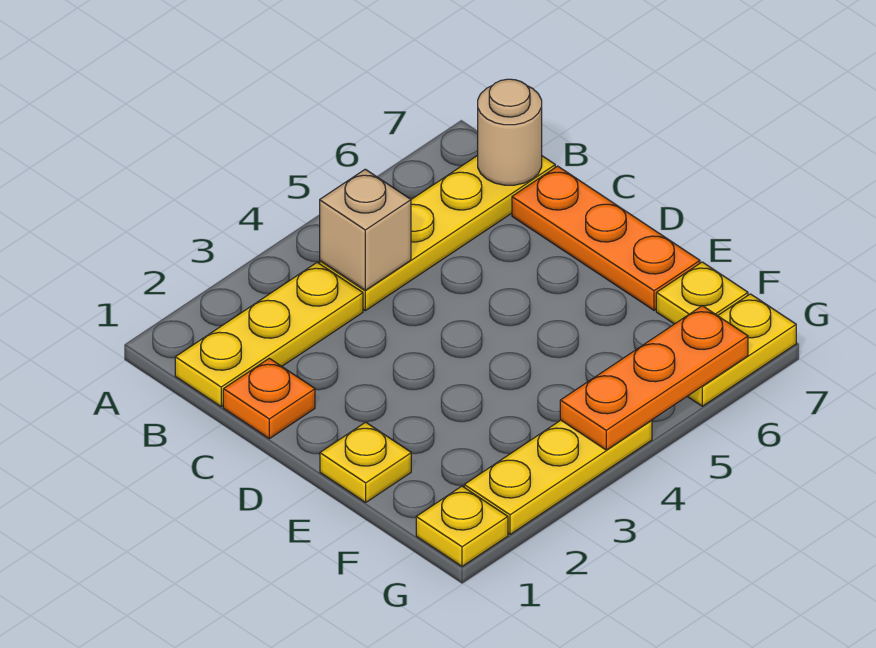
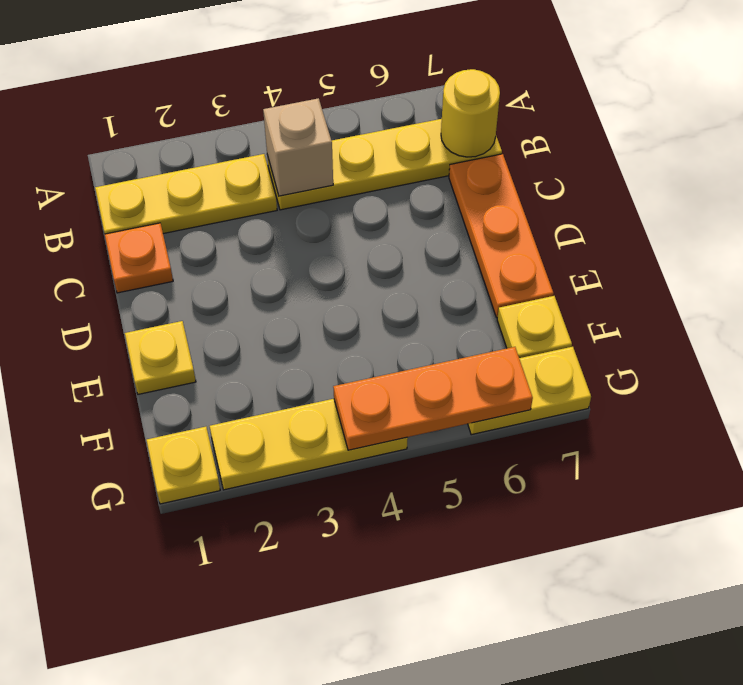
tan 1x1 round brick [478,79,542,185] -> yellow 1x1 round brick [441,69,500,157]

